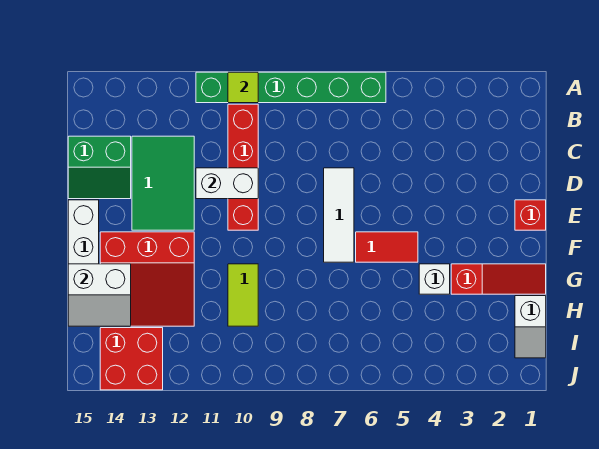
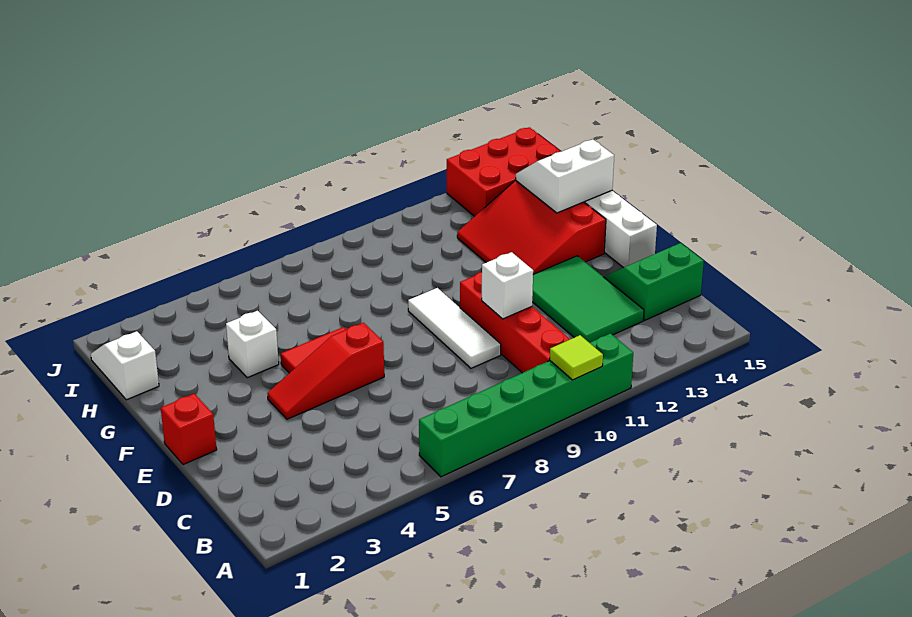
white 1x3 tile [324,168,354,262] -> white 1x3 tile moved to [408,288,501,368]
white 1x2 brick [196,168,258,199] -> white 1x1 brick [482,252,533,319]
red 3x3 slope [100,232,194,326] -> red 3x3 slope turned to [457,181,606,274]
red 1x3 slope [451,264,546,294] -> red 1x3 slope moved to [267,323,384,419]
lime 1x2 tile [228,264,258,326] -> none
red 2x2 brick [100,328,163,390] -> red 2x3 brick [447,127,561,216]

